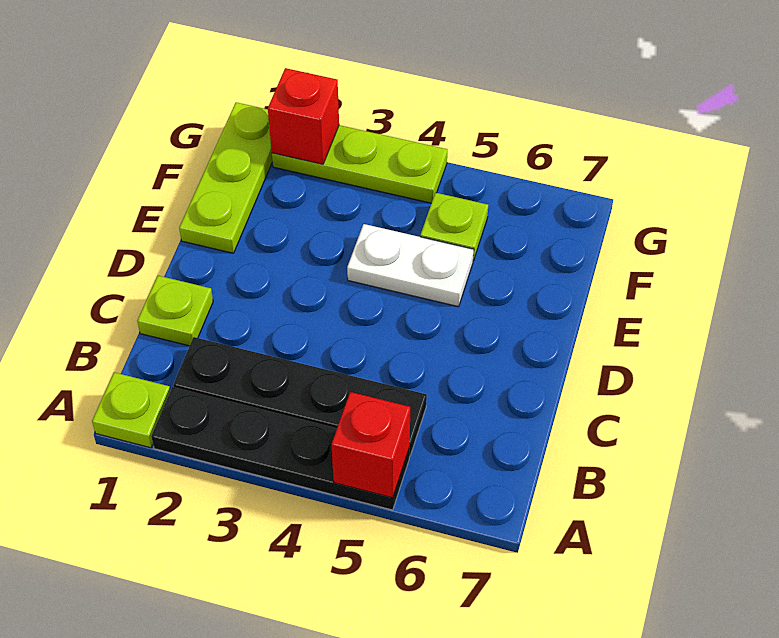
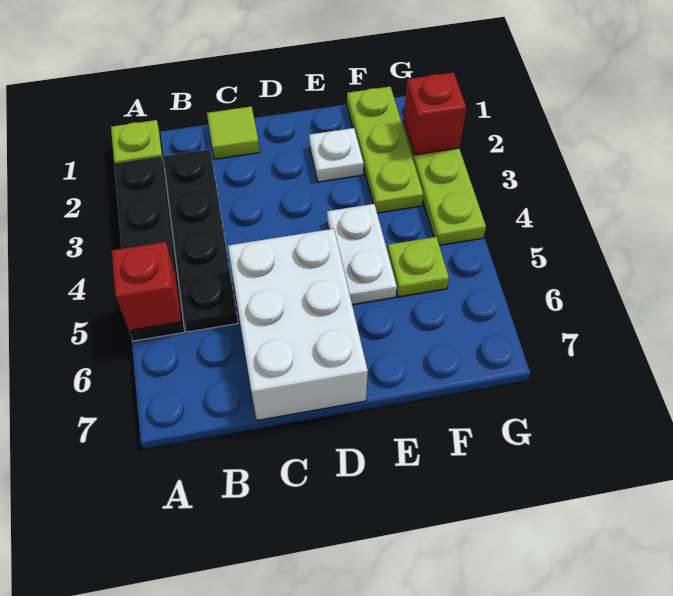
lime 1x1 plate [137,276,213,346] -> lime 1x1 tile [207,106,260,159]
none -> white 2x3 brick [228,229,368,420]
lime 1x3 plate [179,102,272,253] -> lime 1x3 plate turned to [347,87,423,213]
none -> white 1x1 plate [309,128,364,182]

